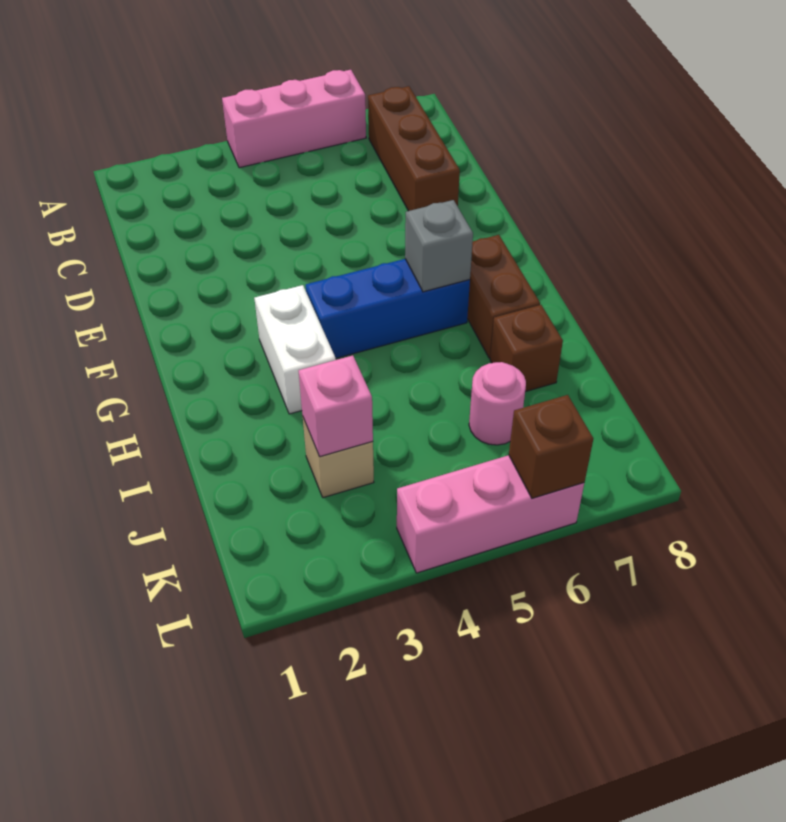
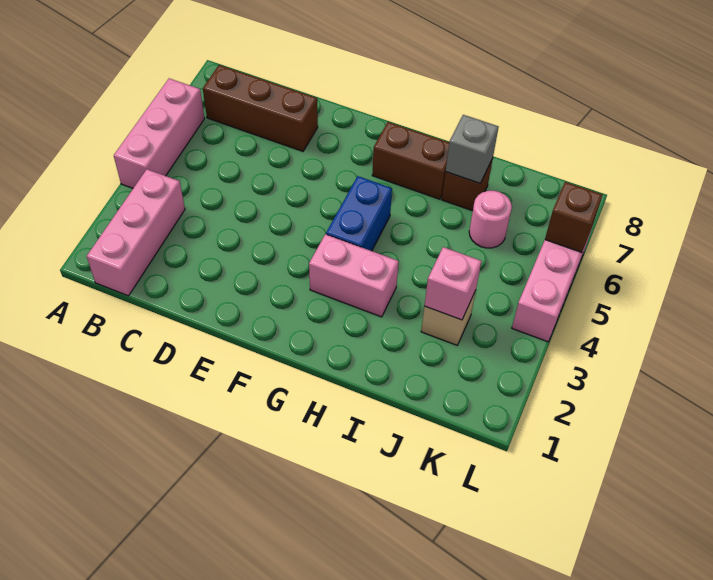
none -> pink 1x3 brick [87,169,185,296]
white 1x2 brick [254,285,336,414] -> pink 1x2 brick [309,234,399,317]
blue 1x3 brick [306,259,470,358] -> blue 1x2 brick [326,176,392,251]
grey 1x1 brick [405,200,473,292] -> grey 1x1 brick moved to [446,115,498,183]

